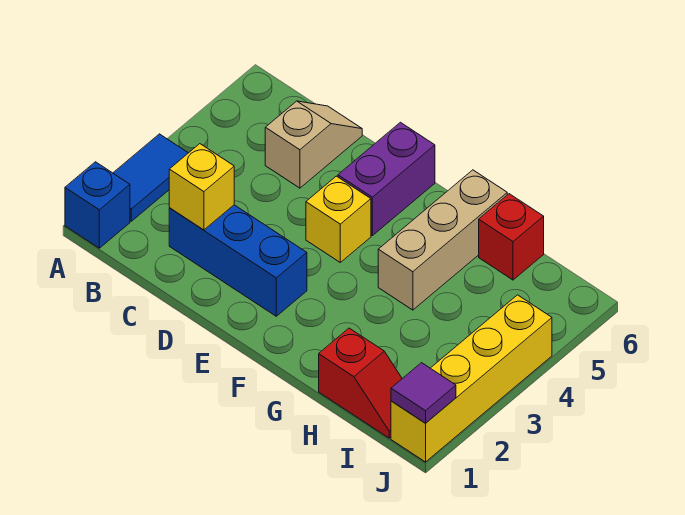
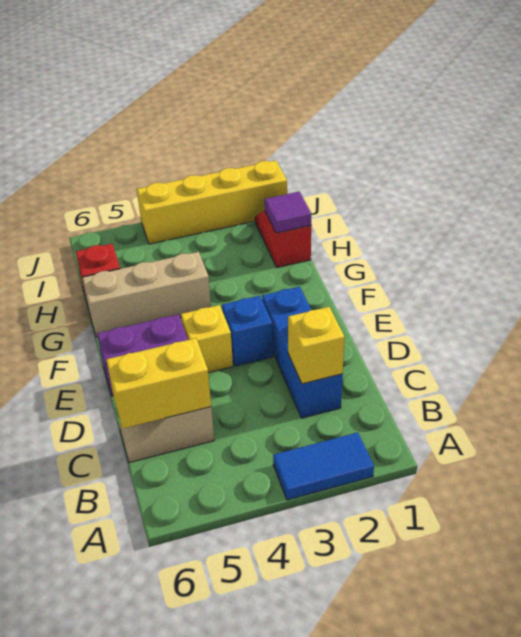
blue 1x1 brick [65,162,130,248] -> blue 1x1 brick moved to [222,296,273,366]
none -> yellow 1x2 brick [106,338,211,429]
purple 1x1 tile [391,363,456,423] -> purple 1x1 tile moved to [265,192,312,233]

